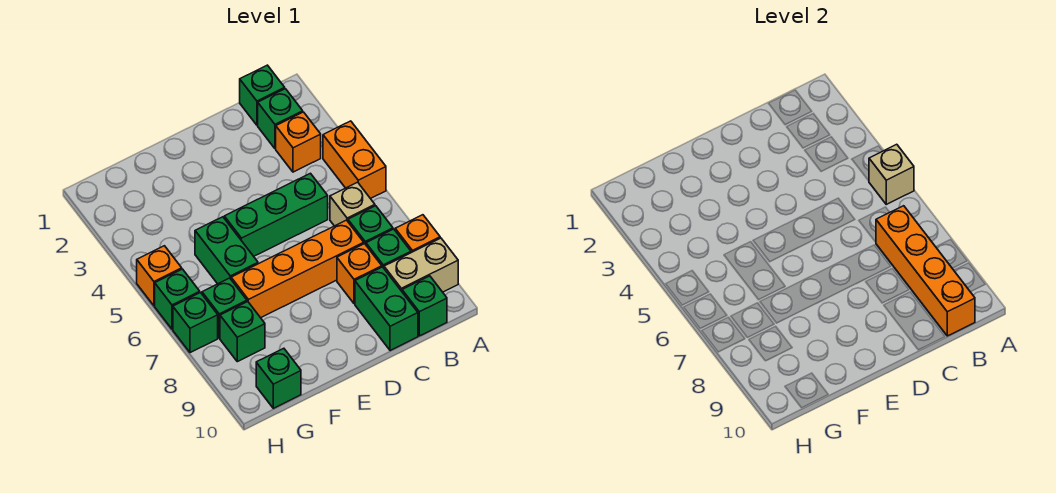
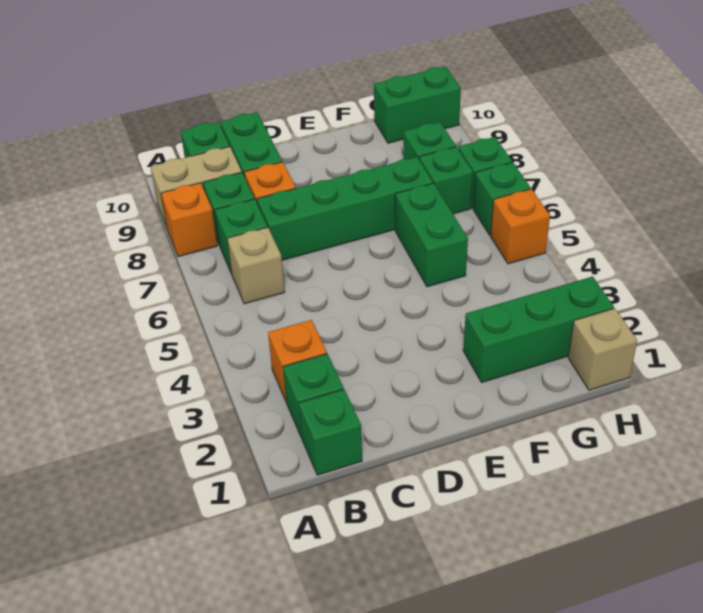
orange 1x2 brick [323,121,386,199] -> none
tan 1x1 brick [869,144,914,204] -> tan 1x1 brick moved to [568,309,637,390]
orange 1x4 brick [876,206,975,336] -> none
green 1x3 brick [224,173,328,256] -> green 1x3 brick moved to [463,276,614,383]
orange 1x4 brick [231,220,364,318] -> green 1x4 brick [257,157,433,260]
green 1x1 brick [256,348,301,408] -> green 1x2 brick [374,66,461,143]

